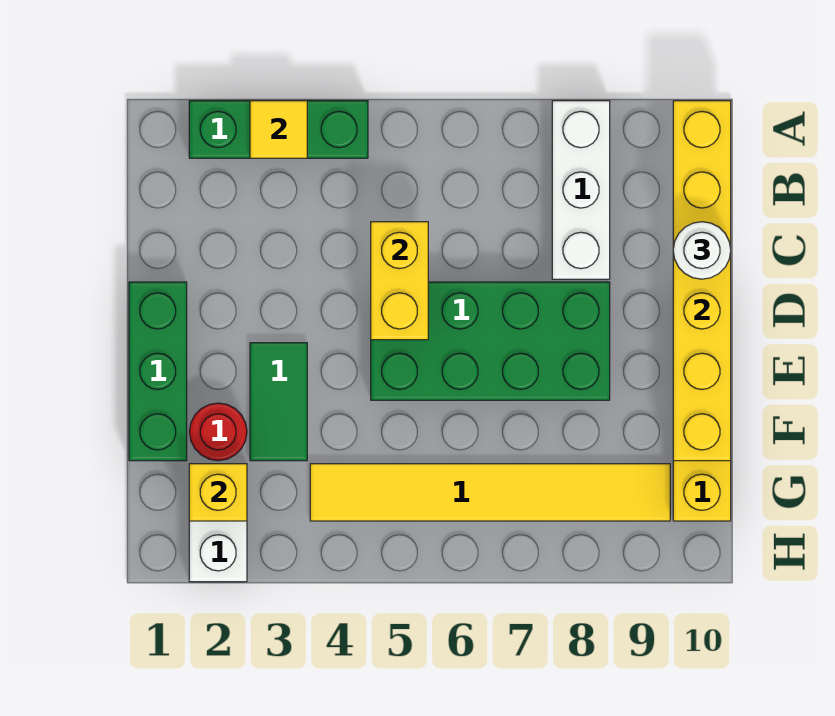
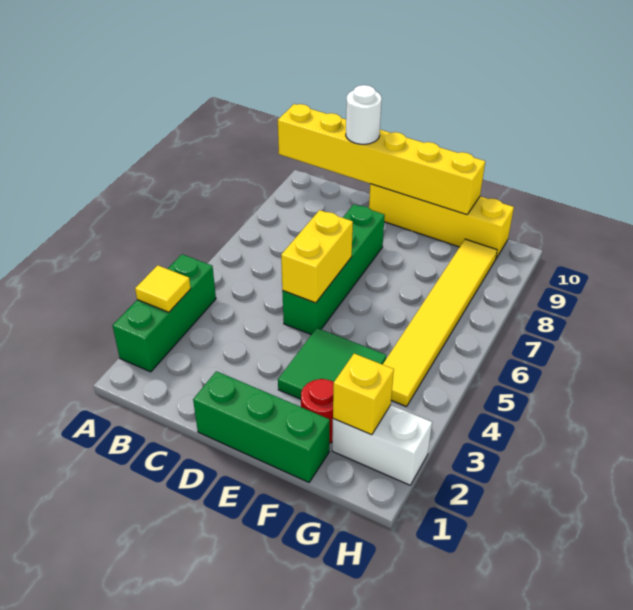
white 1x3 brick [552,101,610,279] -> none
yellow 1x2 brick [371,222,428,340] -> yellow 1x2 brick turned to [281,210,353,303]
green 2x4 brick [371,282,610,400] -> green 1x4 brick [282,204,385,335]
green 1x2 tile [250,343,307,461] -> green 2x2 tile [278,328,387,399]

